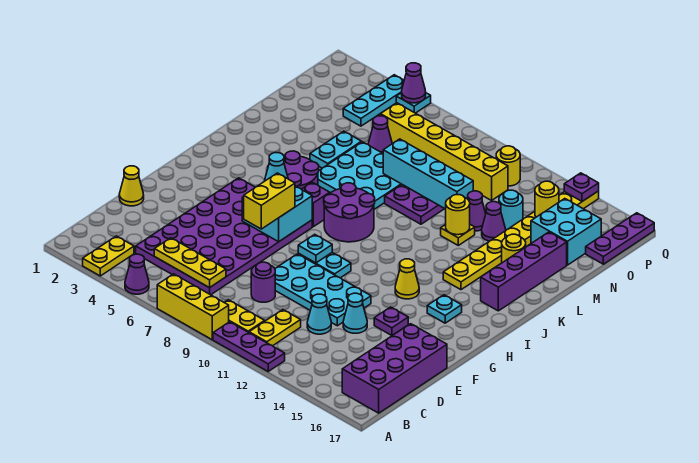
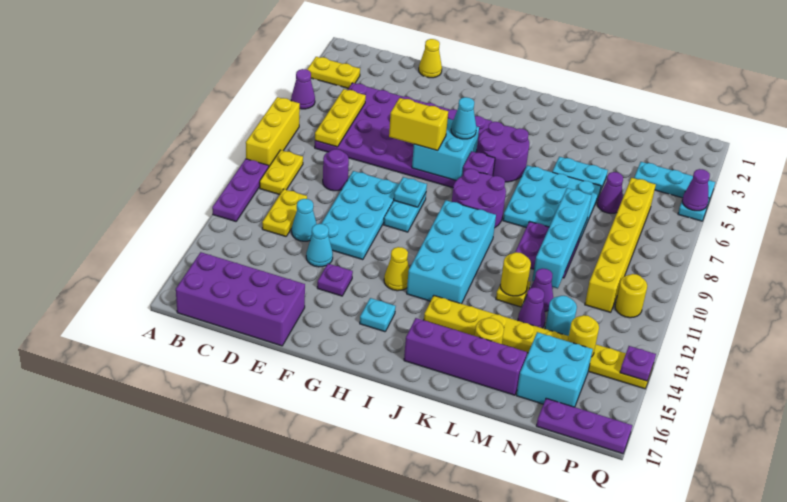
yellow 1x2 plate [249,310,301,346] -> yellow 1x2 plate turned to [262,189,307,236]
none -> cyan 2x4 brick [407,200,496,304]

